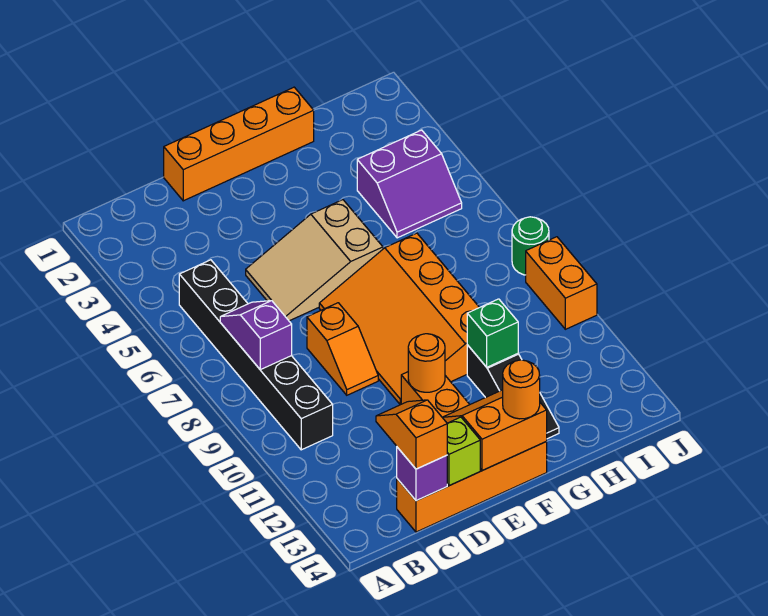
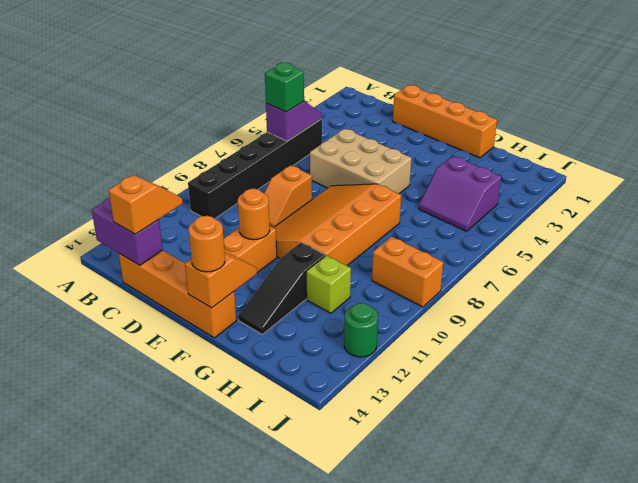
purple 1x2 slope [220,301,292,370] -> purple 1x2 slope moved to [266,101,322,141]
purple 1x1 brick [397,447,447,501] -> purple 1x2 brick [92,198,163,265]
tan 2x3 slope [246,200,383,321] -> tan 2x3 brick [310,129,411,194]
lime 1x1 brick [447,417,480,486] -> lime 1x1 brick moved to [306,255,351,313]
orange 2x2 slope [442,390,547,471] -> orange 1x2 slope [185,252,257,308]
green 1x1 brick [467,299,518,367] -> green 1x1 brick moved to [265,63,304,112]
green 1x1 round brick [512,217,549,275] -> green 1x1 round brick moved to [344,303,378,357]
orange 1x2 brick [526,237,597,329] -> orange 1x2 brick turned to [372,237,443,307]

